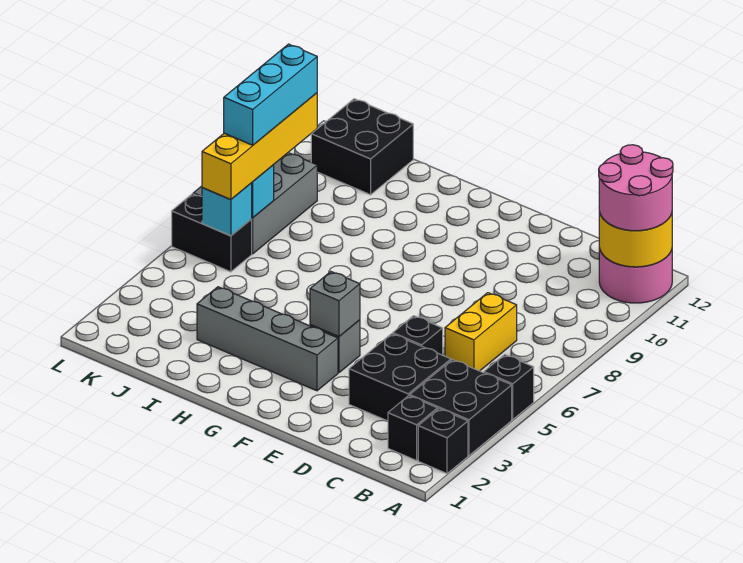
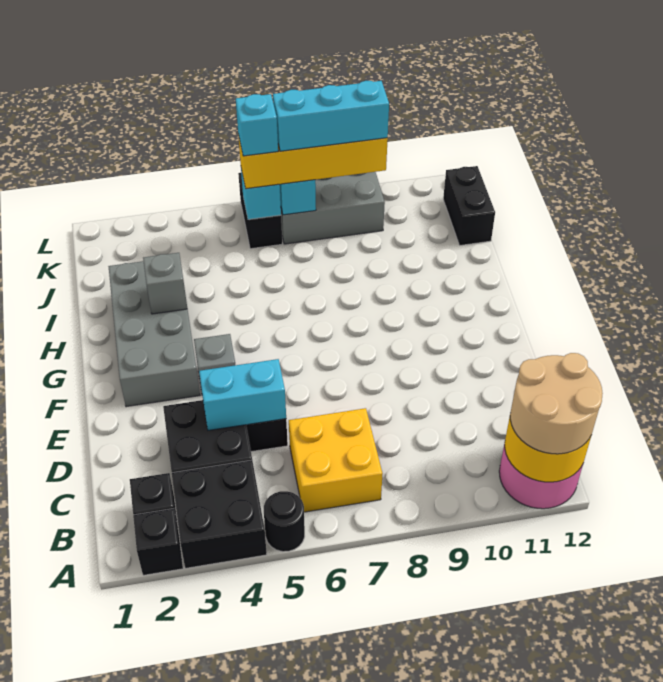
black 1x1 brick [484,355,534,419] -> black 1x1 round brick [264,491,305,552]
pink 2x2 round brick [599,145,673,231] -> tan 2x2 round brick [510,353,603,454]
yellow 1x2 brick [445,293,517,371] -> yellow 2x2 brick [289,408,383,512]
none -> cyan 1x2 brick [199,359,286,430]
grey 1x4 brick [197,287,338,391] -> grey 2x4 brick [108,261,200,407]
grey 1x1 brick [310,272,360,336] -> grey 1x1 brick moved to [143,253,187,314]
black 2x2 brick [311,99,413,195] -> black 1x2 brick [443,166,495,245]
none -> cyan 1x1 brick [236,94,278,156]

